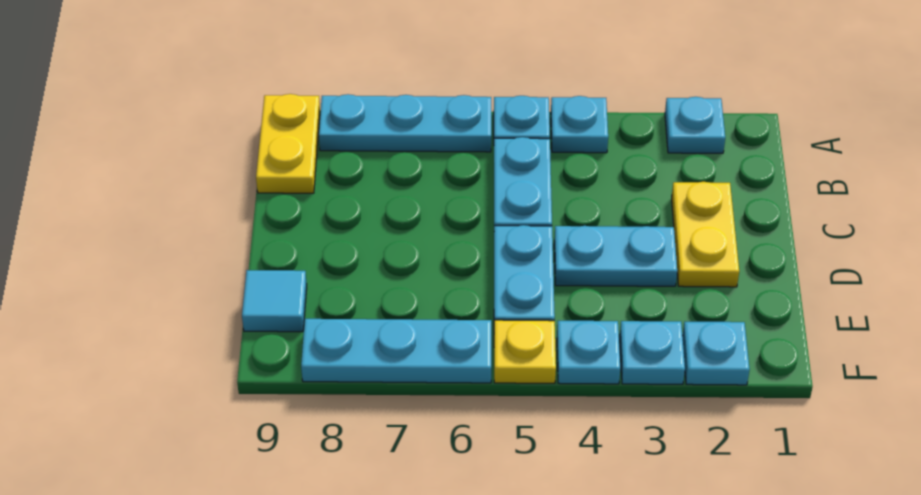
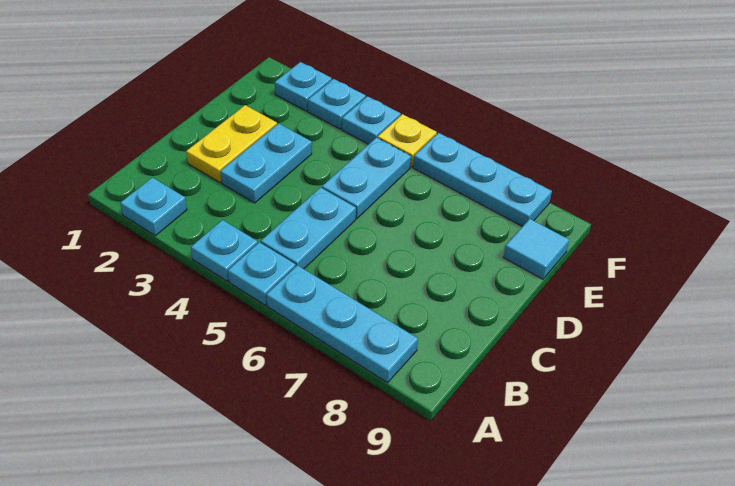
yellow 1x2 plate [256,94,320,193] -> none
cyan 1x2 plate [554,226,677,286] -> cyan 1x2 plate turned to [220,124,312,203]

